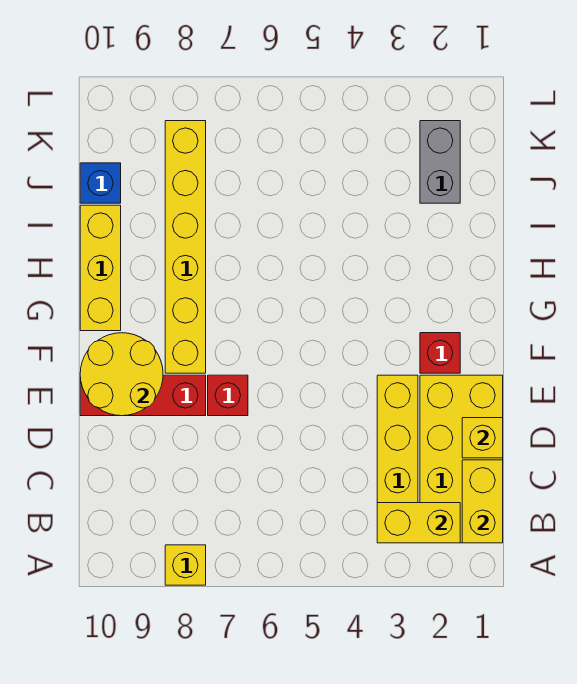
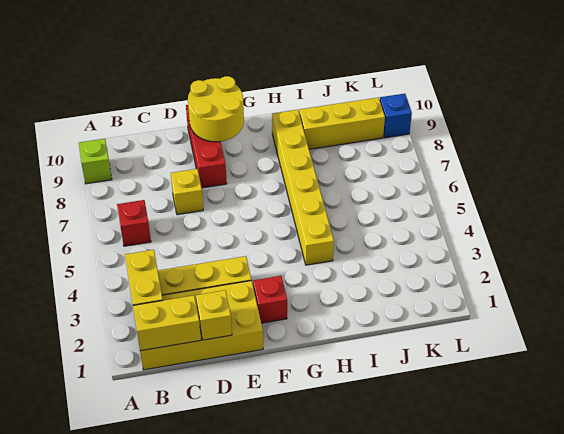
yellow 1x1 brick [165,545,206,585] -> yellow 1x1 brick moved to [171,169,203,215]
none -> lime 1x1 brick [79,139,112,184]
red 1x1 brick [208,375,248,416] -> red 1x1 brick moved to [117,200,151,246]
yellow 1x6 brick [165,121,206,373] -> yellow 1x6 brick turned to [272,110,334,265]
yellow 1x3 brick [80,205,121,331] -> yellow 1x3 brick moved to [299,97,385,149]
grey 1x2 brick [420,121,460,203] -> none
blue 1x1 brick [80,163,121,203] -> blue 1x1 brick moved to [380,94,412,138]

